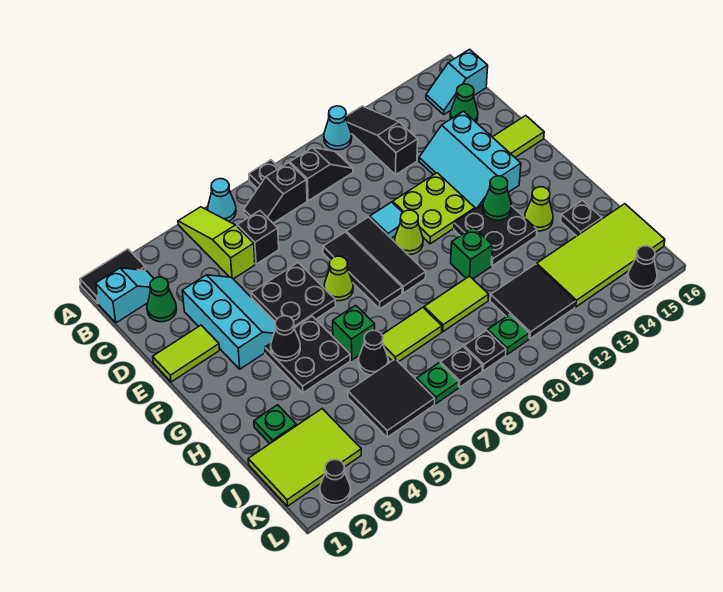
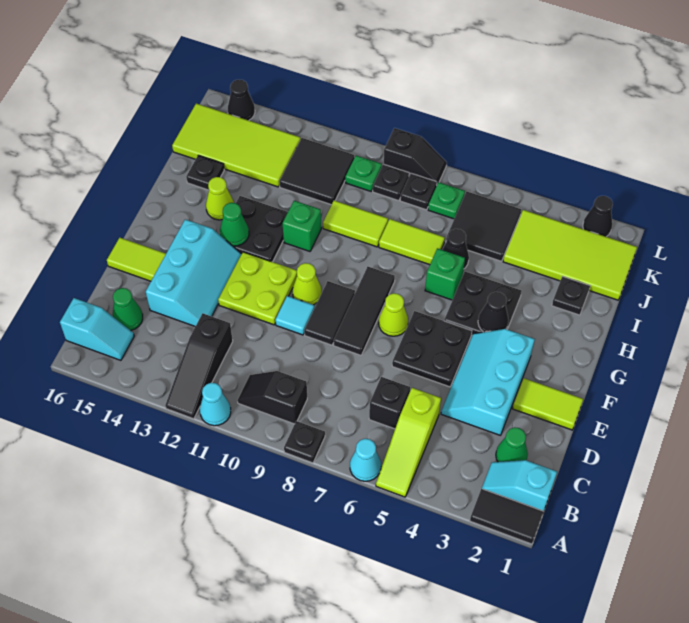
black 1x2 slope [244,163,307,223] -> black 1x2 slope moved to [384,128,447,184]
black 1x3 tile [346,217,426,293] -> black 1x2 tile [304,281,355,345]
green 1x1 plate [254,405,296,443] -> black 1x1 plate [552,276,590,315]
lime 2x3 tile [248,409,361,506] -> lime 2x4 tile [503,210,637,300]

